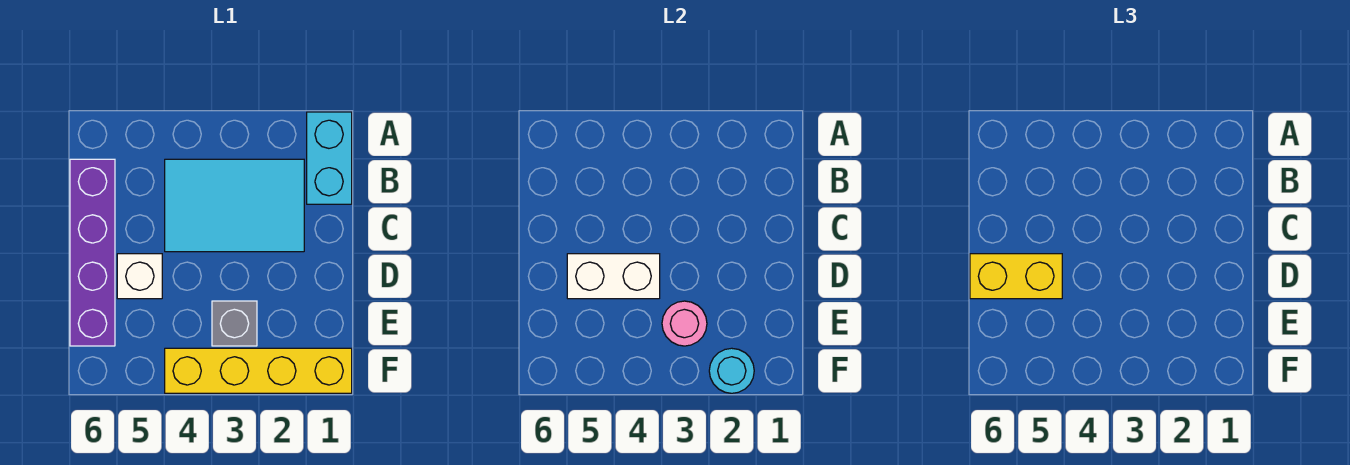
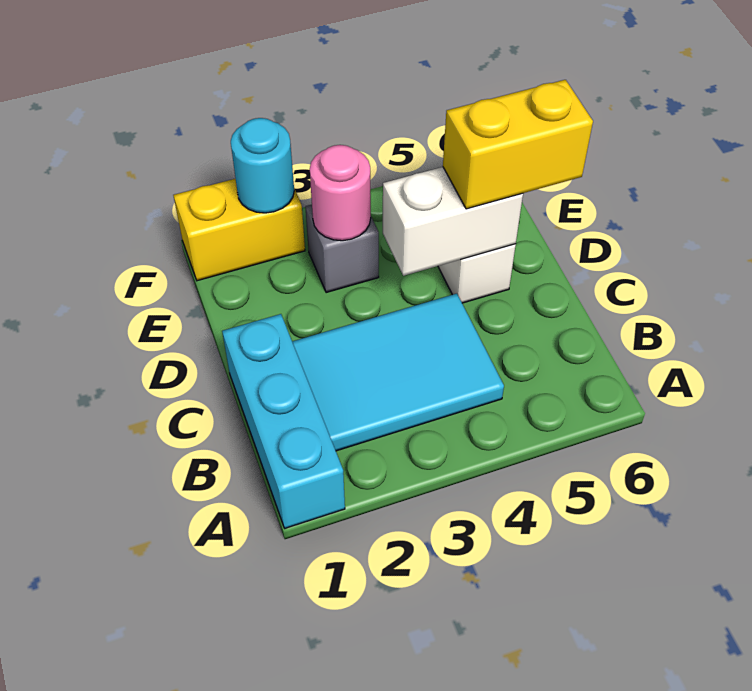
cyan 1x2 brick [307,112,352,204] -> cyan 1x3 brick [222,314,345,528]
purple 1x4 brick [70,159,115,346] -> none
yellow 1x4 brick [165,348,352,393] -> yellow 1x2 brick [173,179,305,281]

